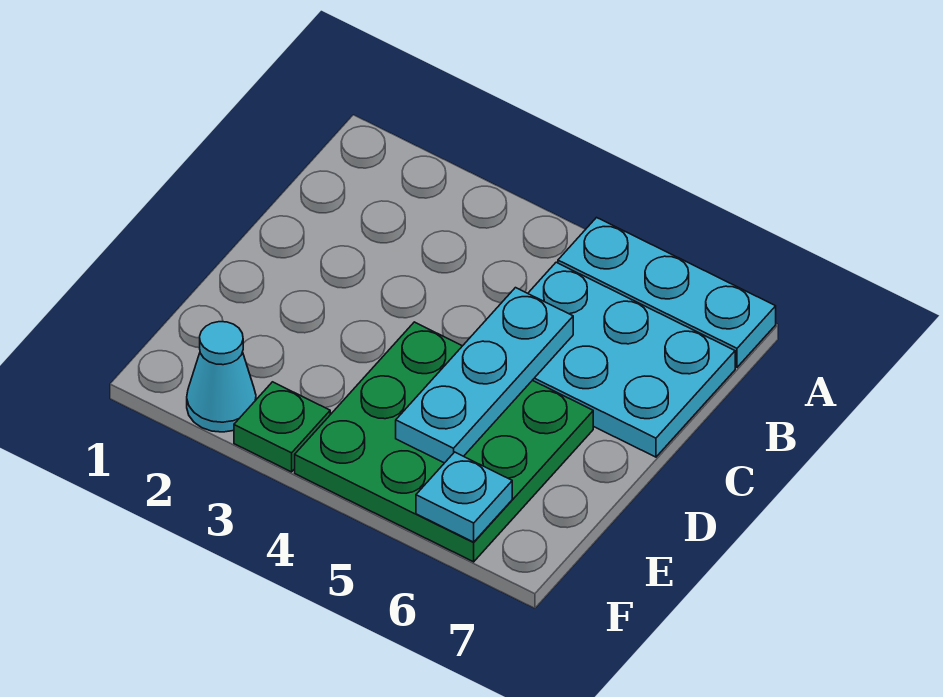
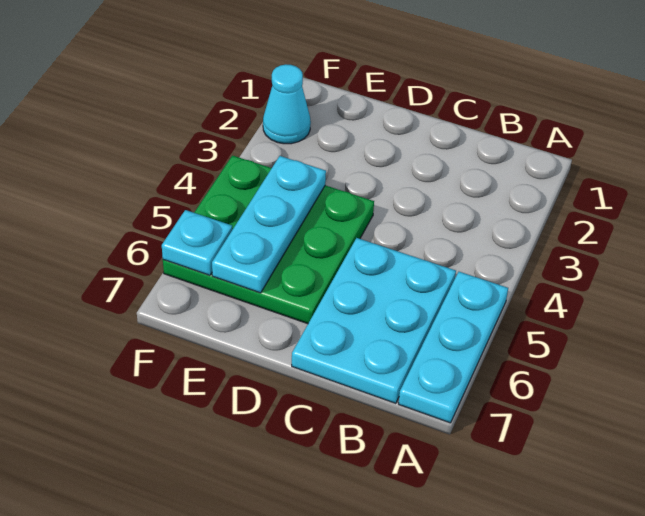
cyan 1x3 plate [396,288,573,463] -> cyan 1x3 plate turned to [212,156,326,293]
green 1x1 plate [234,382,330,472] -> none

